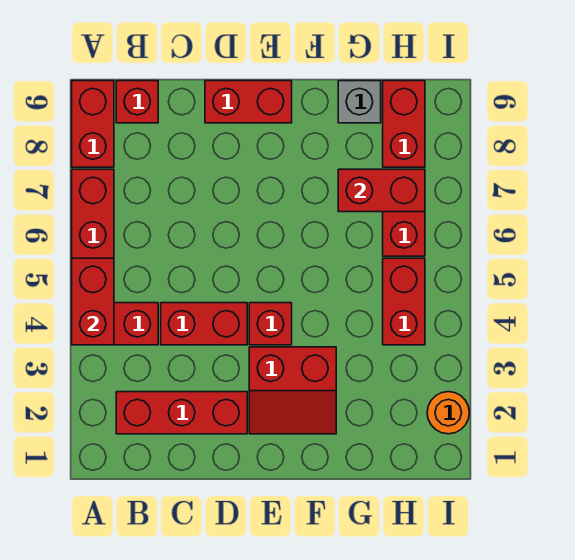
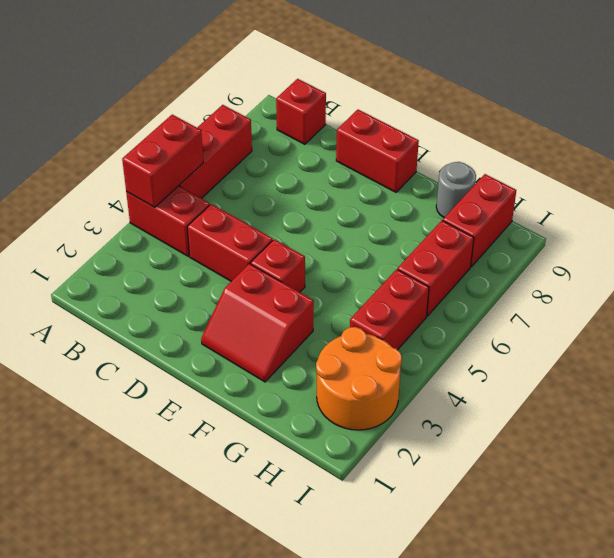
red 1x2 brick [72,81,114,167] -> none
red 1x3 brick [116,392,247,434] -> none
red 1x2 brick [338,169,425,212] -> none
grey 1x1 brick [338,81,381,123] -> grey 1x1 round brick [436,162,476,217]
orange 1x1 round brick [427,392,469,434] -> orange 2x2 round brick [316,327,402,430]

